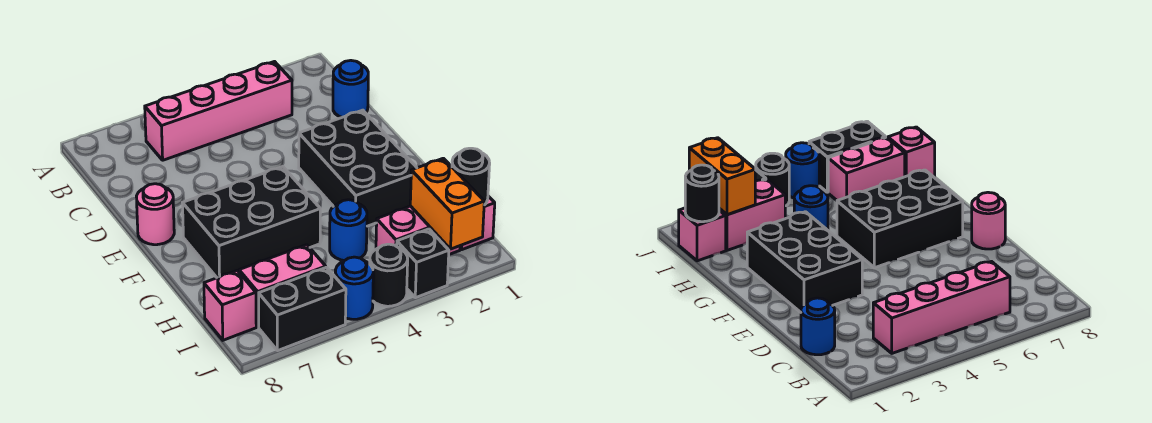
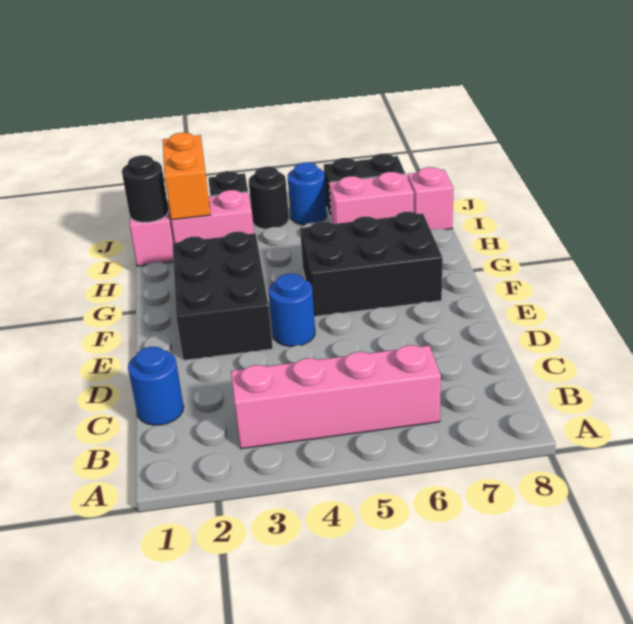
pink 1x1 round brick [136,184,174,245] -> none
blue 1x1 round brick [330,200,367,261] -> blue 1x1 round brick moved to [269,274,315,346]

